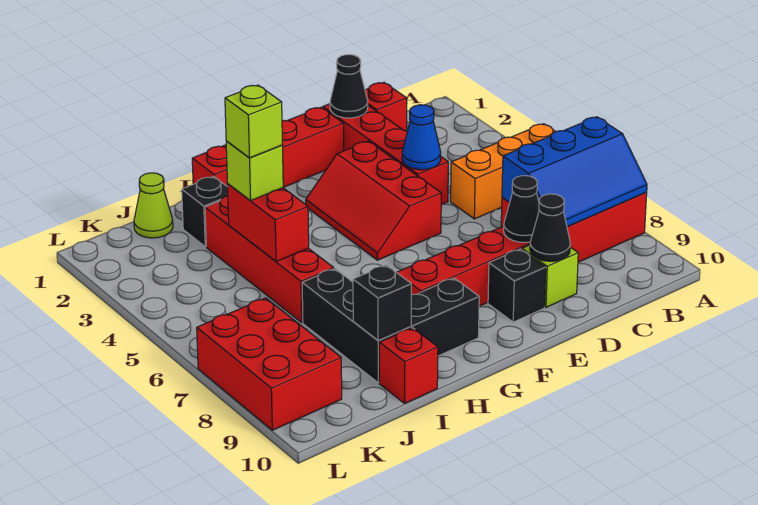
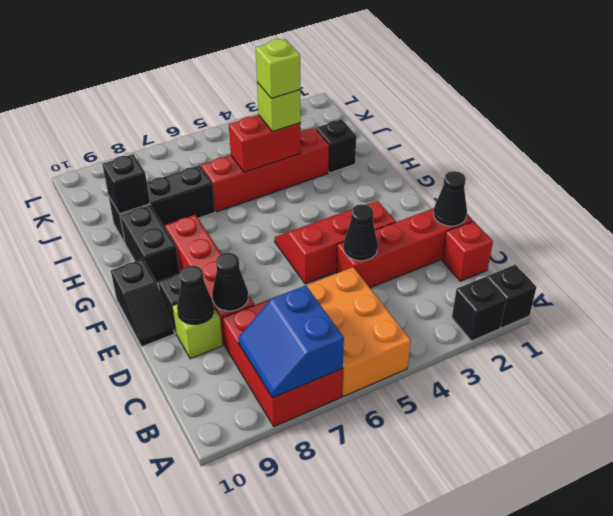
none -> black 1x1 brick [487,265,536,328]
none -> black 1x1 brick [452,277,506,341]
orange 1x3 brick [451,124,555,219] -> orange 2x3 brick [306,267,411,397]
blue 2x3 slope [502,117,647,227] -> blue 2x2 slope [238,285,344,398]
blue 1x1 cone [402,105,441,170] -> black 1x1 cone [344,204,378,261]
red 1x4 brick [192,107,344,187] -> none
none -> black 1x2 slope [111,259,174,346]
red 1x1 brick [379,328,438,403] -> none
lime 1x1 cone [134,173,173,238] -> none
red 2x3 brick [197,298,342,430] -> none

